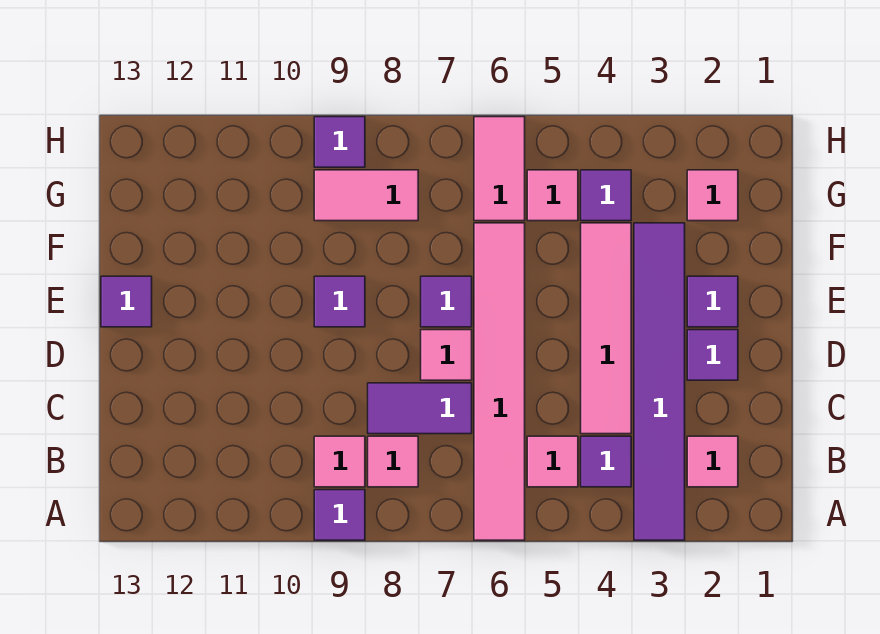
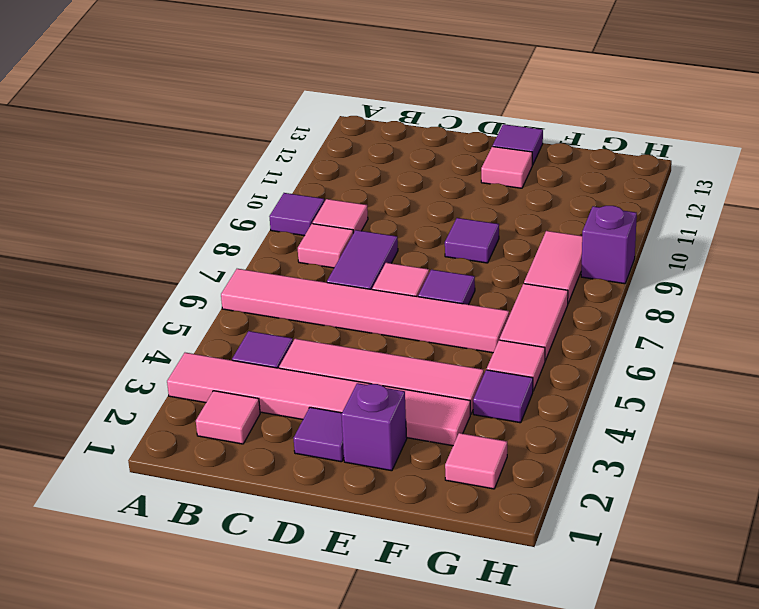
purple 1x6 tile [634,223,685,540] -> pink 1x6 tile [167,353,470,446]
pink 1x1 tile [527,436,578,487] -> pink 1x1 tile moved to [481,146,532,188]
purple 1x1 tile [687,276,738,327] -> purple 1x1 brick [341,383,407,471]
pink 1x2 tile [474,117,525,221] -> pink 1x2 tile turned to [500,284,568,361]
purple 1x1 tile [314,117,365,167] -> purple 1x1 brick [581,206,637,284]

